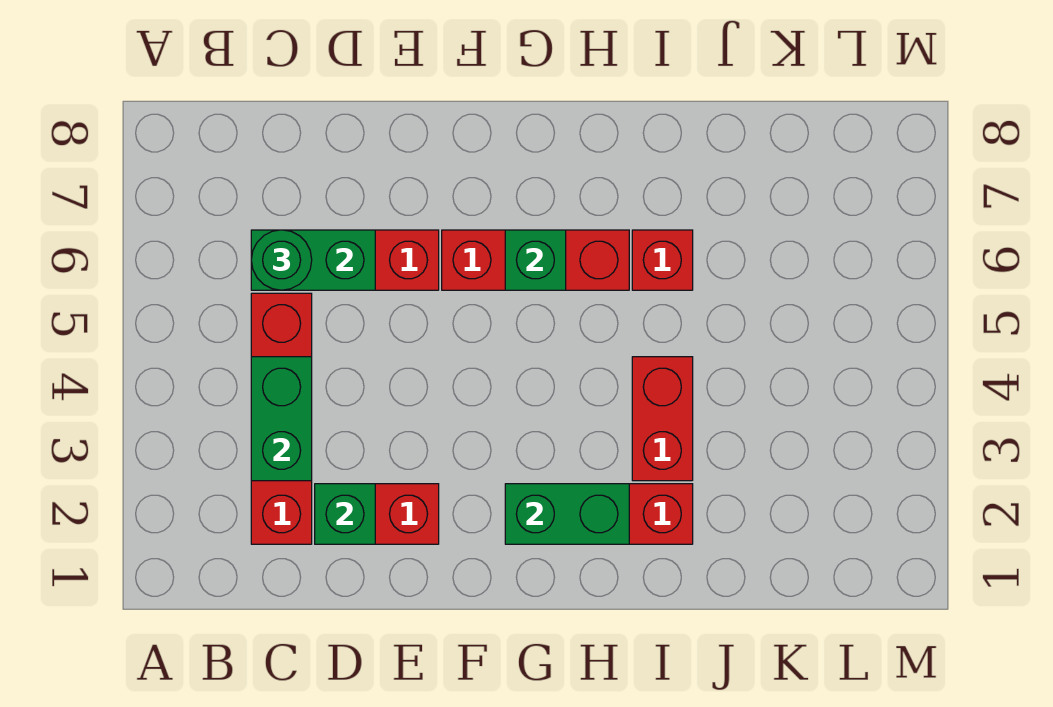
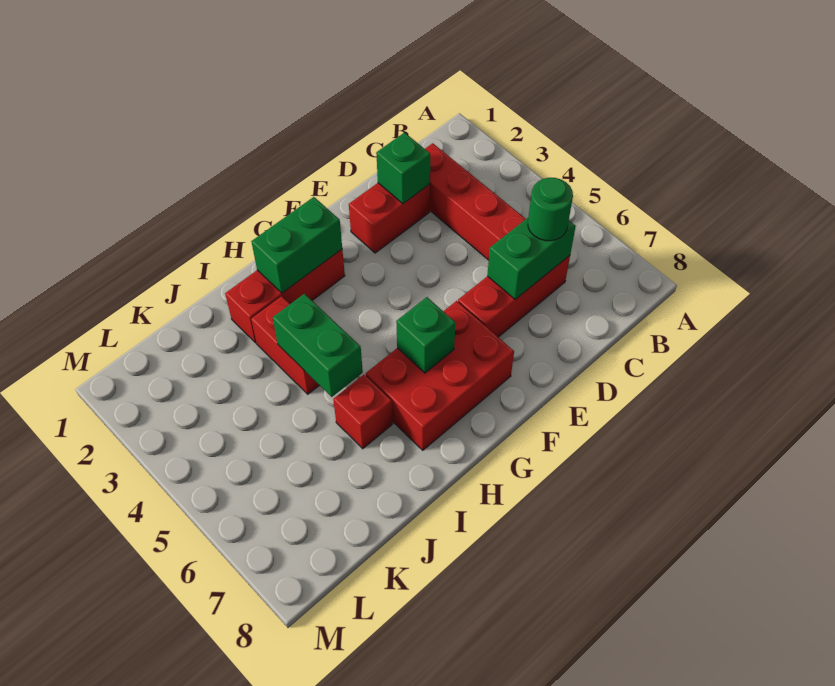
green 1x2 brick [251,357,312,481] -> green 1x2 brick moved to [273,294,363,397]
red 1x3 brick [442,230,629,290] -> red 2x3 brick [366,301,514,450]

